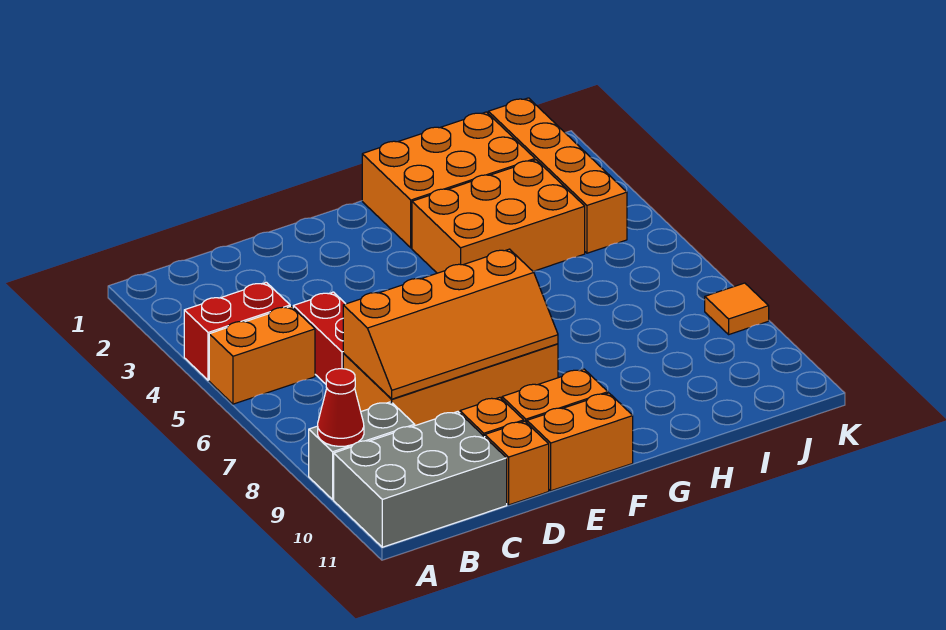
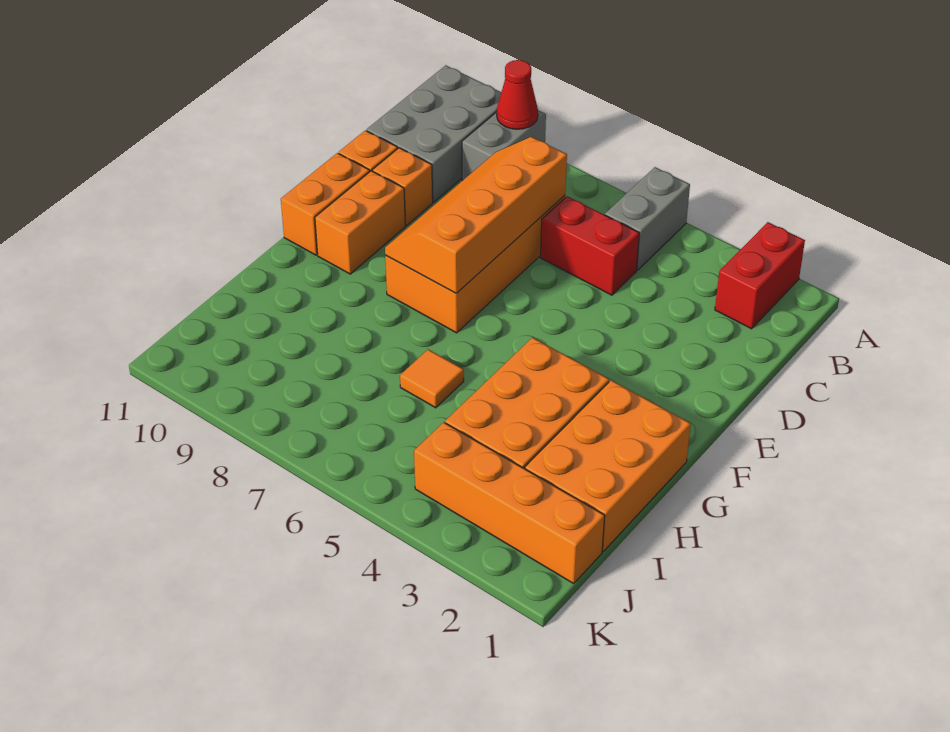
red 1x2 brick [184,282,290,380] -> red 1x2 brick moved to [715,222,805,329]
orange 1x2 brick [209,306,315,404] -> grey 1x2 brick [605,167,690,270]
orange 1x1 tile [705,283,769,334] -> orange 1x1 tile moved to [400,349,464,408]

